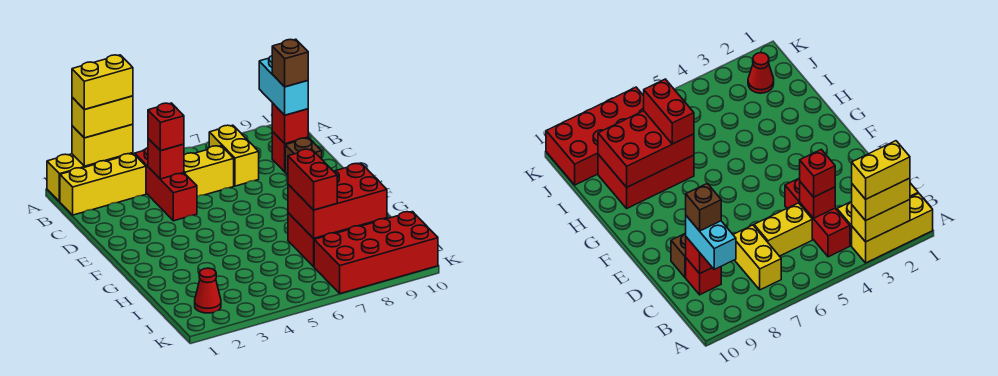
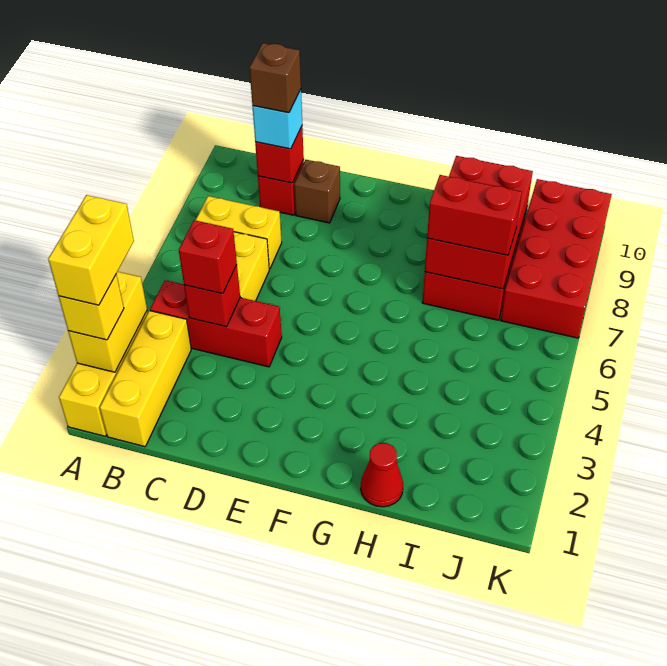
yellow 1x2 brick [72,96,133,138] -> yellow 1x1 brick [59,274,124,340]
cyan 1x2 brick [259,56,308,115] -> cyan 1x1 brick [252,89,302,149]
red 1x1 cone [195,268,221,313] -> red 1x1 cone moved to [361,443,403,507]

